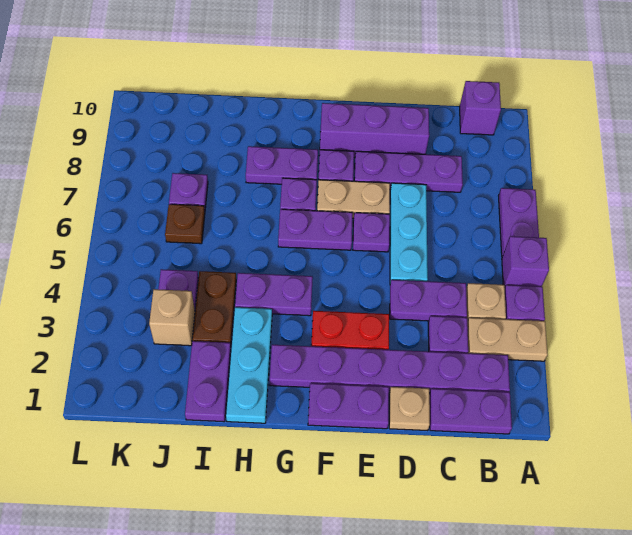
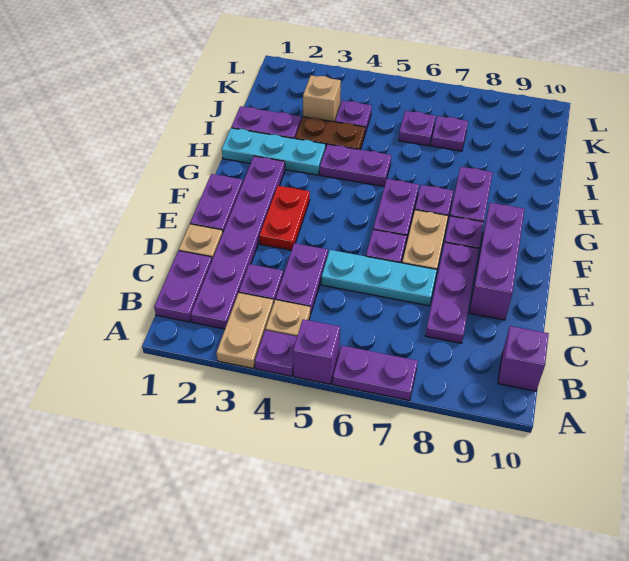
purple 1x2 plate [235,273,313,316] -> purple 1x2 plate turned to [320,144,391,187]
brown 1x1 plate [165,204,205,244] -> purple 1x1 plate [399,111,436,146]

